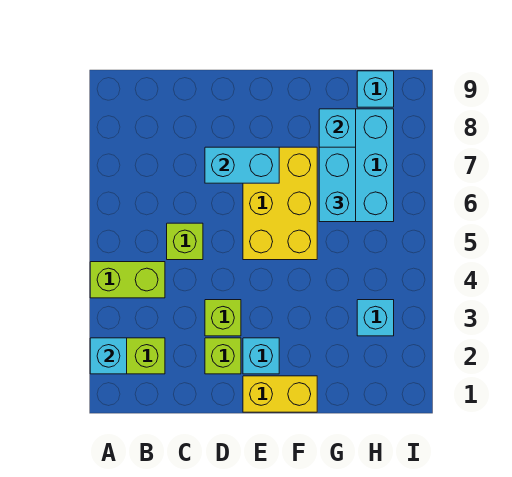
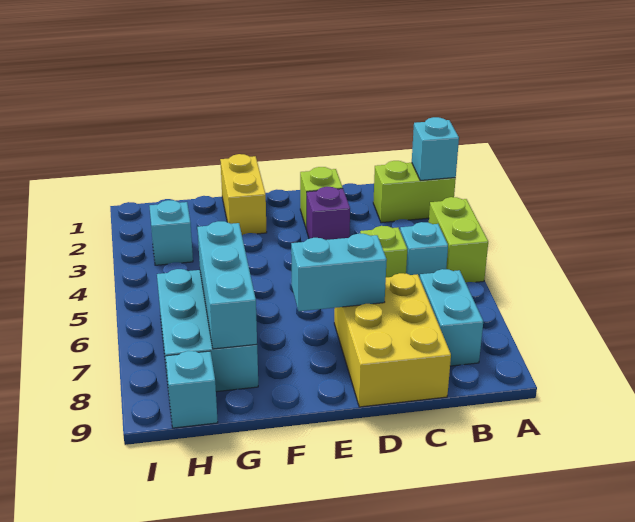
lime 1x2 brick [90,262,165,298] -> lime 1x2 brick turned to [429,197,488,283]
lime 1x1 brick [205,300,241,336] -> purple 1x1 brick [307,187,350,240]
yellow 1x2 brick [243,376,317,412] -> yellow 1x2 brick turned to [220,154,267,235]
cyan 1x1 brick [243,338,279,374] -> cyan 1x1 brick moved to [400,222,448,278]
yellow 2x3 brick [243,147,317,260] -> yellow 2x3 brick moved to [334,273,451,407]
cyan 1x2 brick [319,147,356,222] -> cyan 1x2 brick moved to [420,269,483,366]

